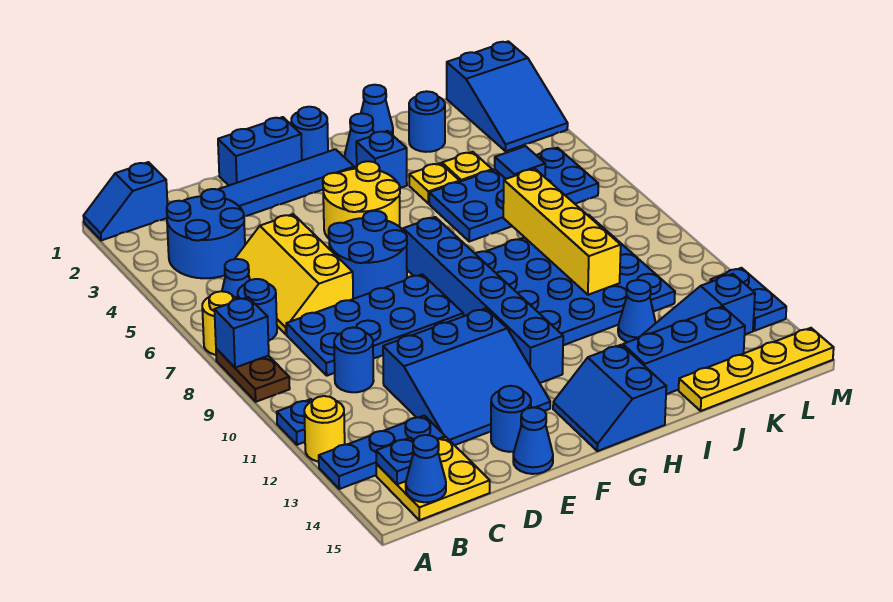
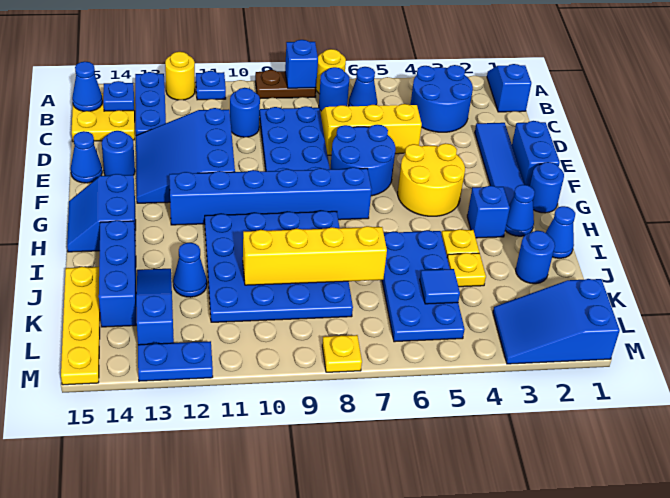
blue 2x2 slope [553,345,666,451] -> blue 2x2 slope turned to [67,174,136,252]
none -> yellow 1x1 plate [322,335,362,372]

